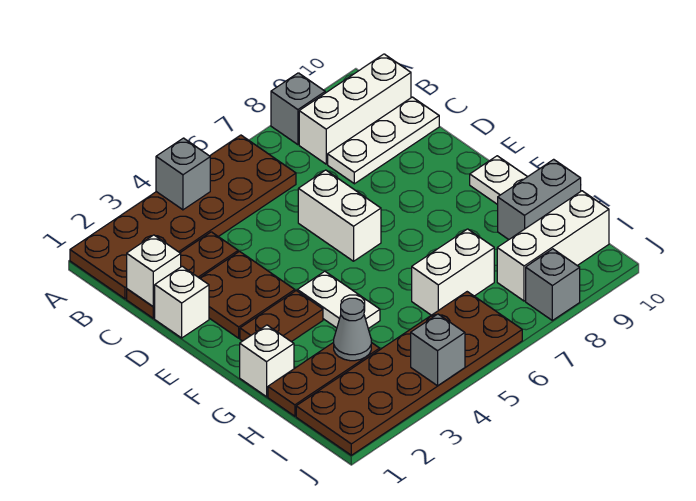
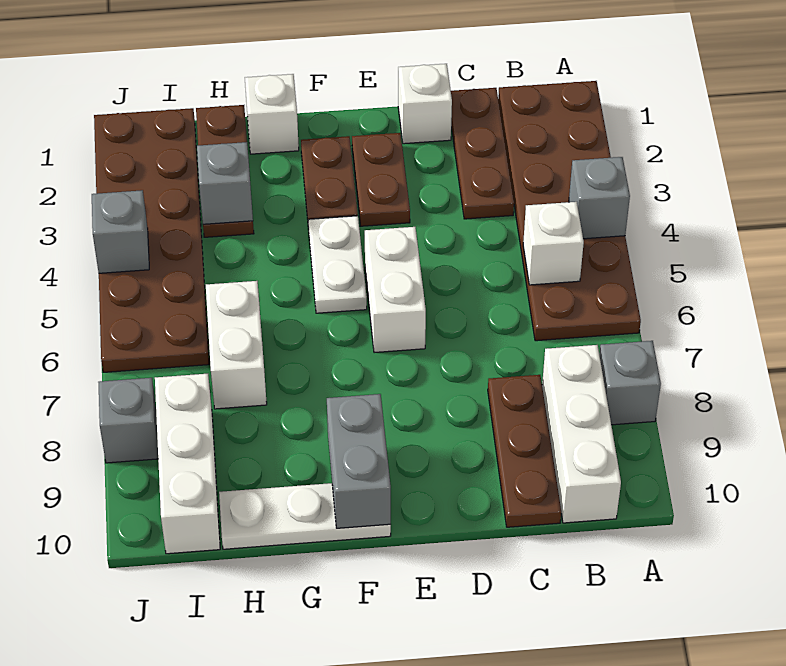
white 1x1 brick [127,235,181,307] -> white 1x1 brick moved to [523,202,584,285]
white 1x3 plate [328,97,439,184] -> brown 1x3 plate [488,375,561,527]
brown 2x2 plate [200,252,295,338] -> brown 1x2 plate [352,133,410,226]
white 1x2 brick [298,170,381,261] -> white 1x2 brick turned to [365,227,426,353]
white 1x2 plate [298,271,380,329] -> white 1x2 plate turned to [308,216,367,313]
grey 1x1 cone [334,298,371,361] -> grey 1x1 brick [197,142,253,224]
grey 1x2 brick [498,159,581,239] -> grey 1x2 brick moved to [327,394,391,528]

